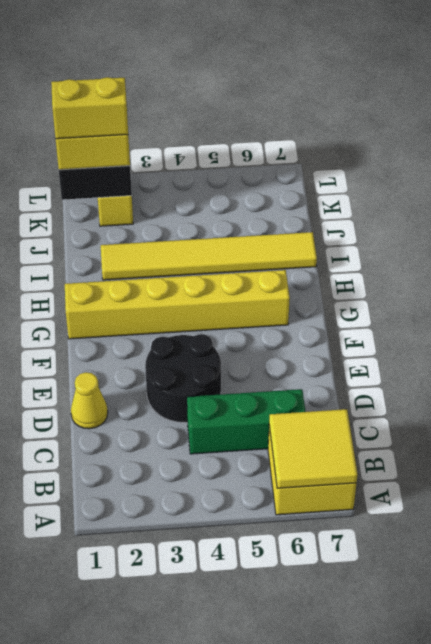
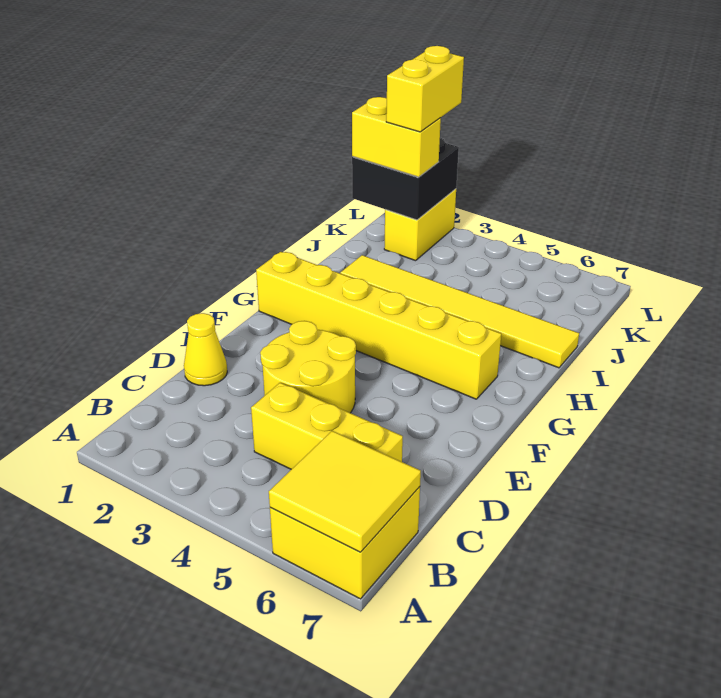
green 1x3 brick [187,389,306,454] -> yellow 1x3 brick [251,383,403,469]
black 2x2 round brick [145,334,221,422] -> yellow 2x2 round brick [260,321,356,413]
yellow 1x2 brick [51,77,128,139] -> yellow 1x2 brick turned to [386,46,464,132]

